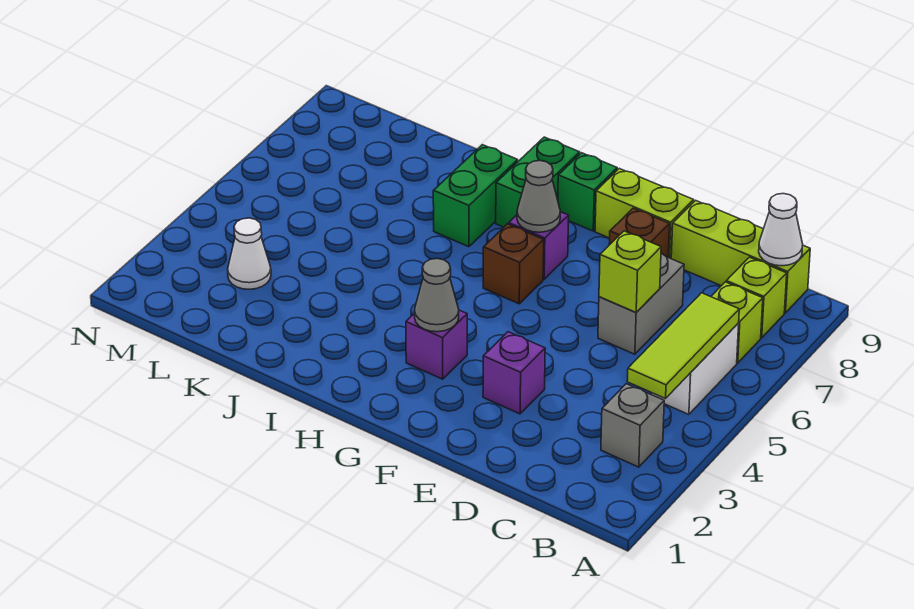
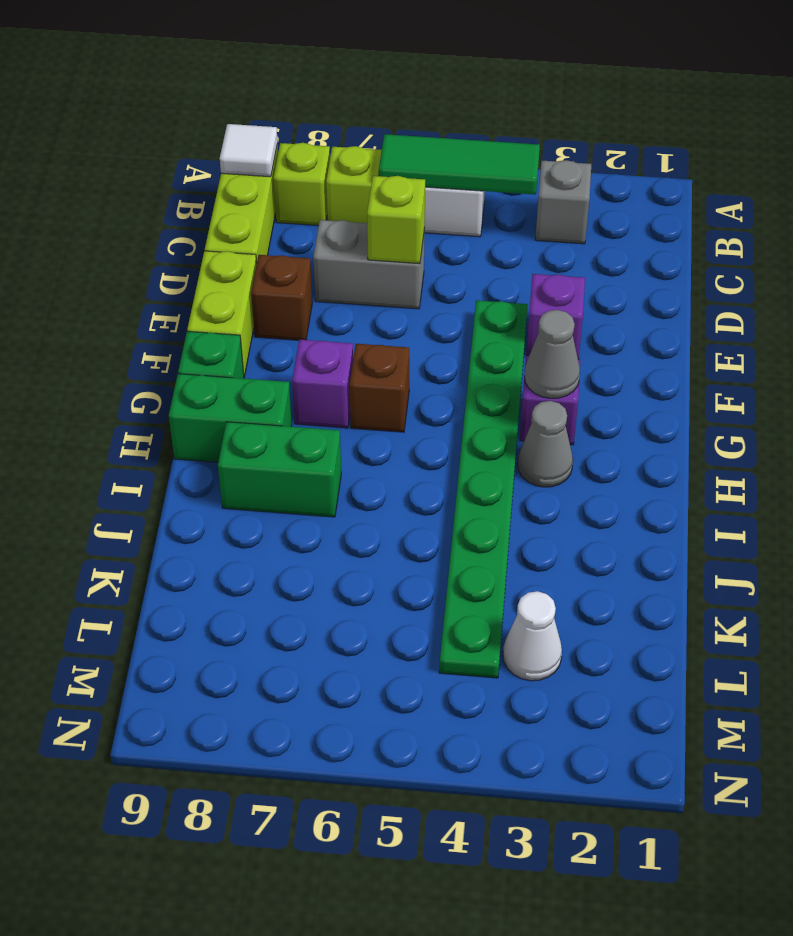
lime 1x3 tile [627,293,739,399] -> green 1x3 tile [379,134,540,195]
white 1x1 cone [759,194,803,266] -> white 1x1 tile [220,124,278,177]
none -> green 1x8 plate [439,300,528,678]
grey 1x1 cone [517,161,560,232] -> grey 1x1 cone moved to [518,401,573,487]

